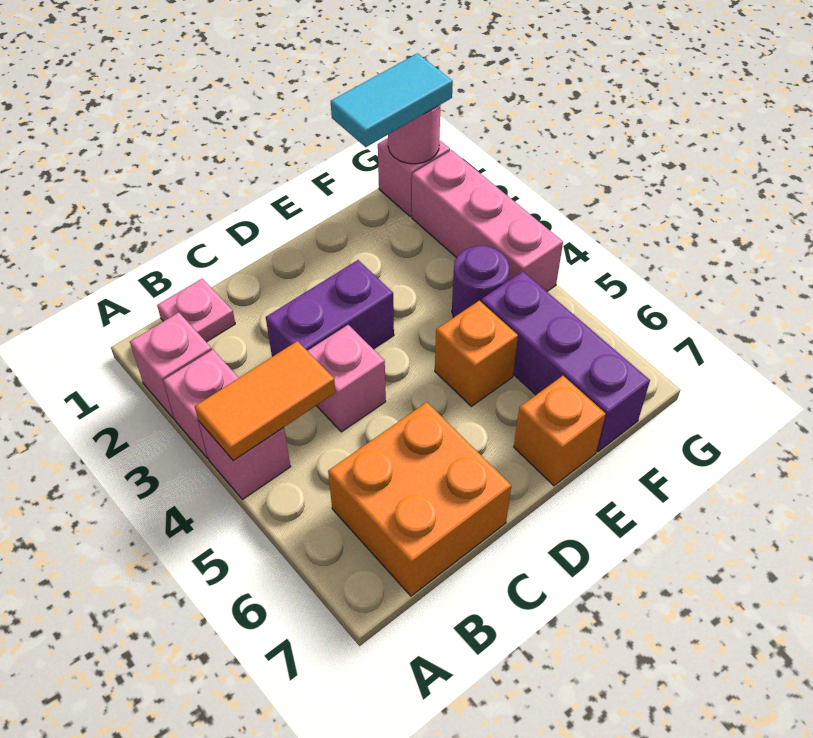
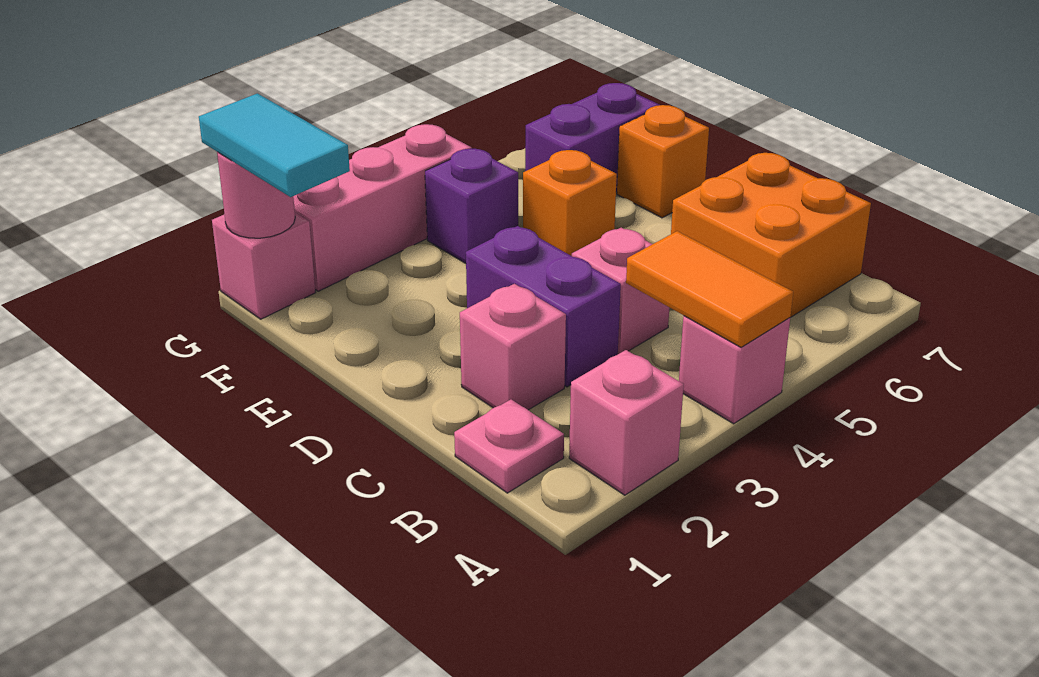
pink 1x1 brick [163,350,239,458] -> pink 1x1 brick moved to [460,284,566,410]
purple 1x1 round brick [452,246,509,317] -> purple 1x1 brick [425,149,518,263]
purple 1x3 brick [481,272,650,452] -> purple 1x2 brick [525,83,659,192]

